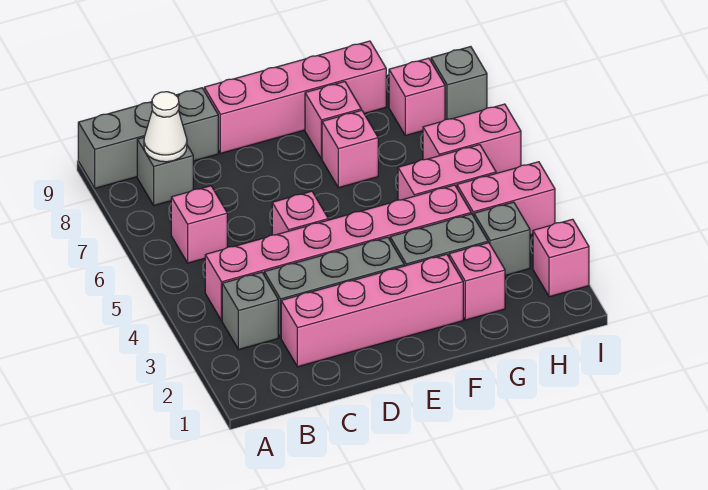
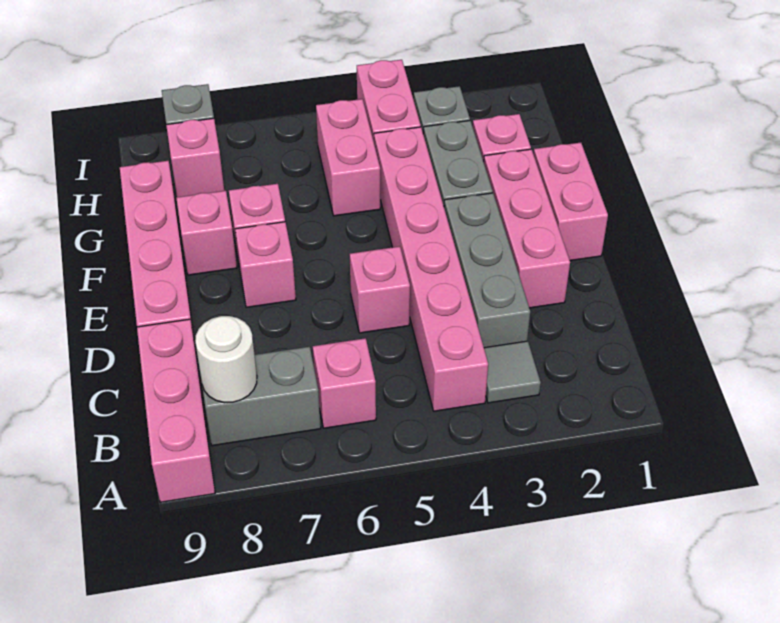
grey 1x3 brick [78,88,218,188] -> pink 1x3 brick [137,319,215,502]
grey 1x1 brick [222,272,278,350] -> grey 1x1 tile [484,341,541,403]
grey 1x1 brick [137,137,193,205] -> grey 1x2 brick [202,347,321,446]
white 1x1 cone [144,92,187,162] -> white 1x1 round brick [195,316,257,403]
pink 1x4 brick [281,254,463,367] -> pink 1x3 brick [484,149,570,308]
pink 1x2 brick [423,104,521,173] -> pink 1x2 brick moved to [533,143,608,261]
pink 1x1 brick [533,219,589,297] -> pink 1x1 brick moved to [235,222,296,307]

